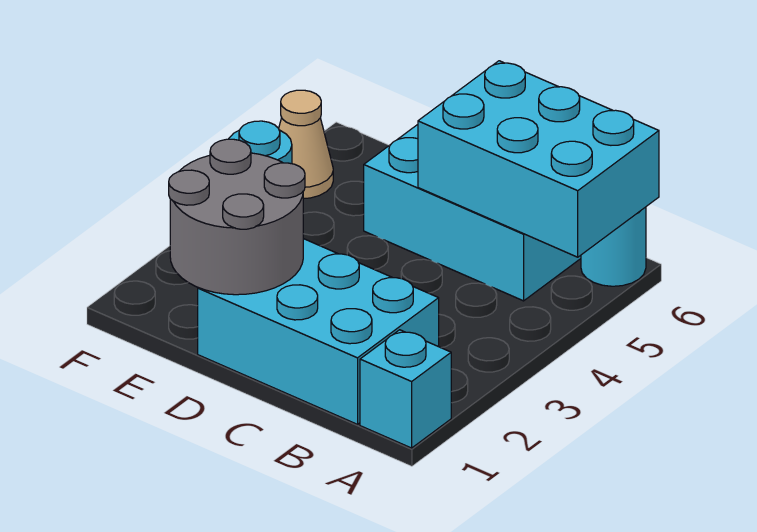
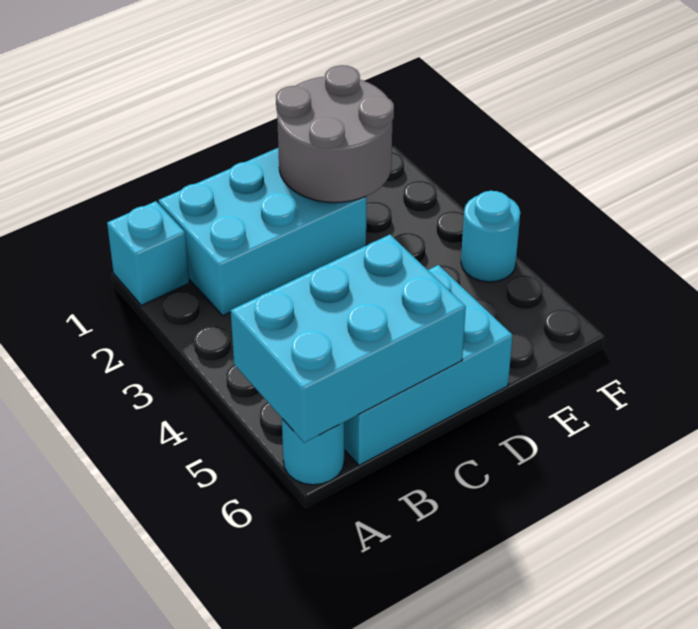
tan 1x1 cone [279,90,333,199] -> none

